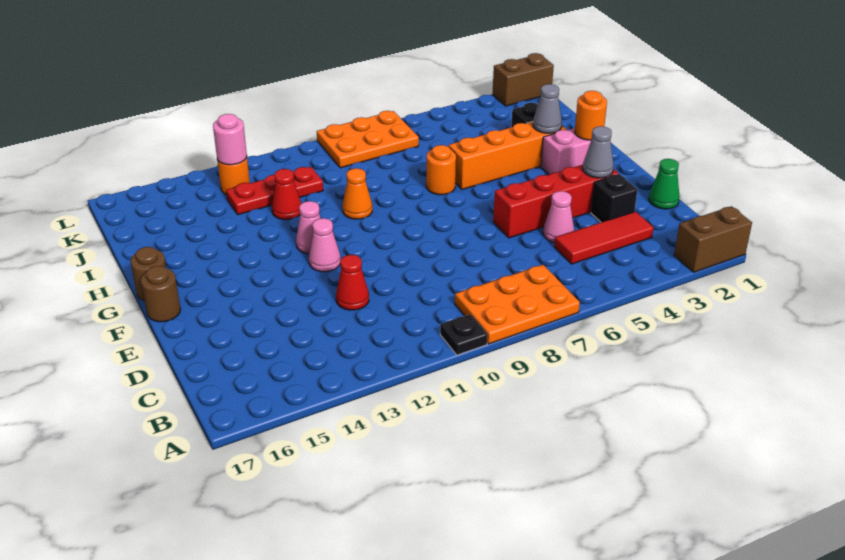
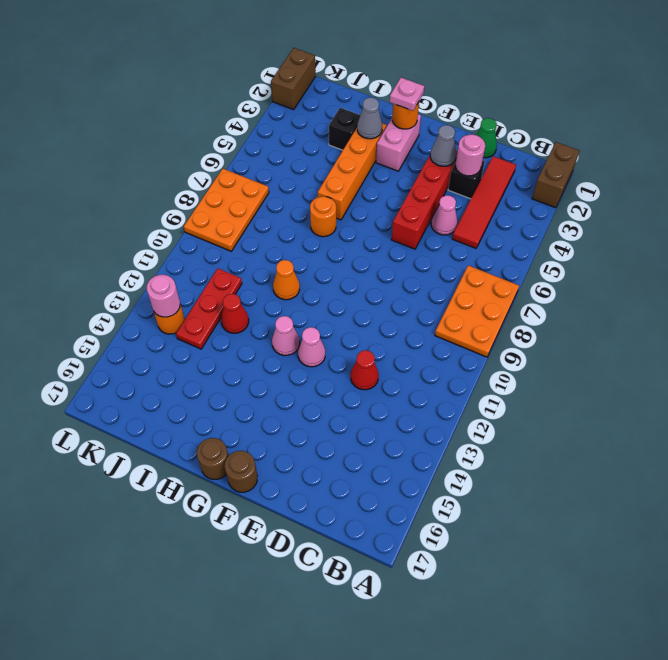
black 1x1 plate [440,314,488,355] -> none
red 1x3 tile [554,212,654,264] -> red 1x4 tile [452,156,516,248]
none -> pink 1x1 round brick [455,134,485,176]
none -> pink 1x1 plate [390,78,424,111]

